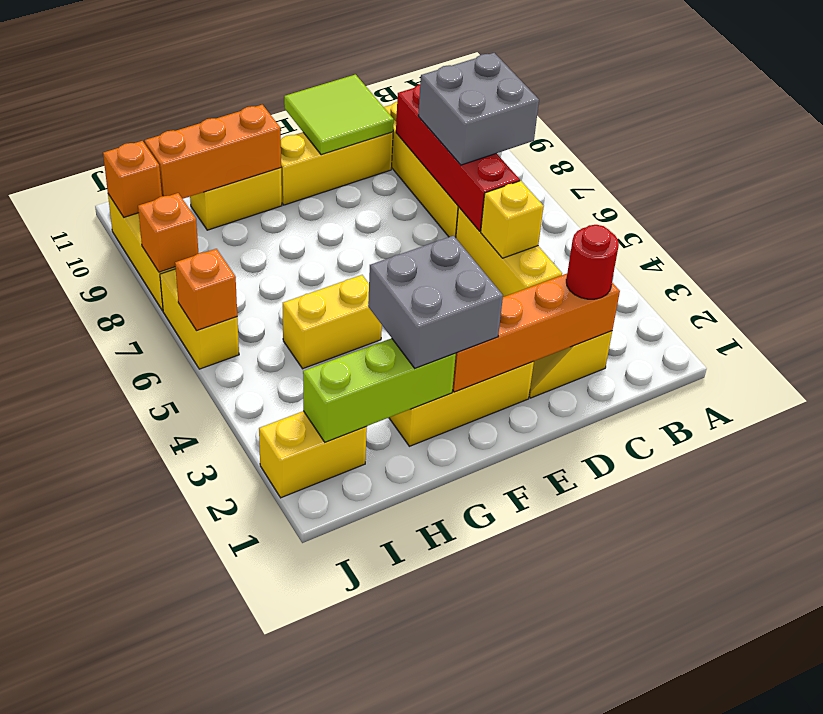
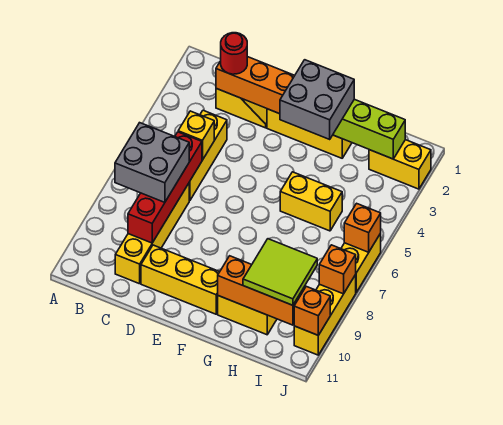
lime 2x2 tile [284,75,394,155] -> lime 2x2 tile moved to [243,239,317,305]

